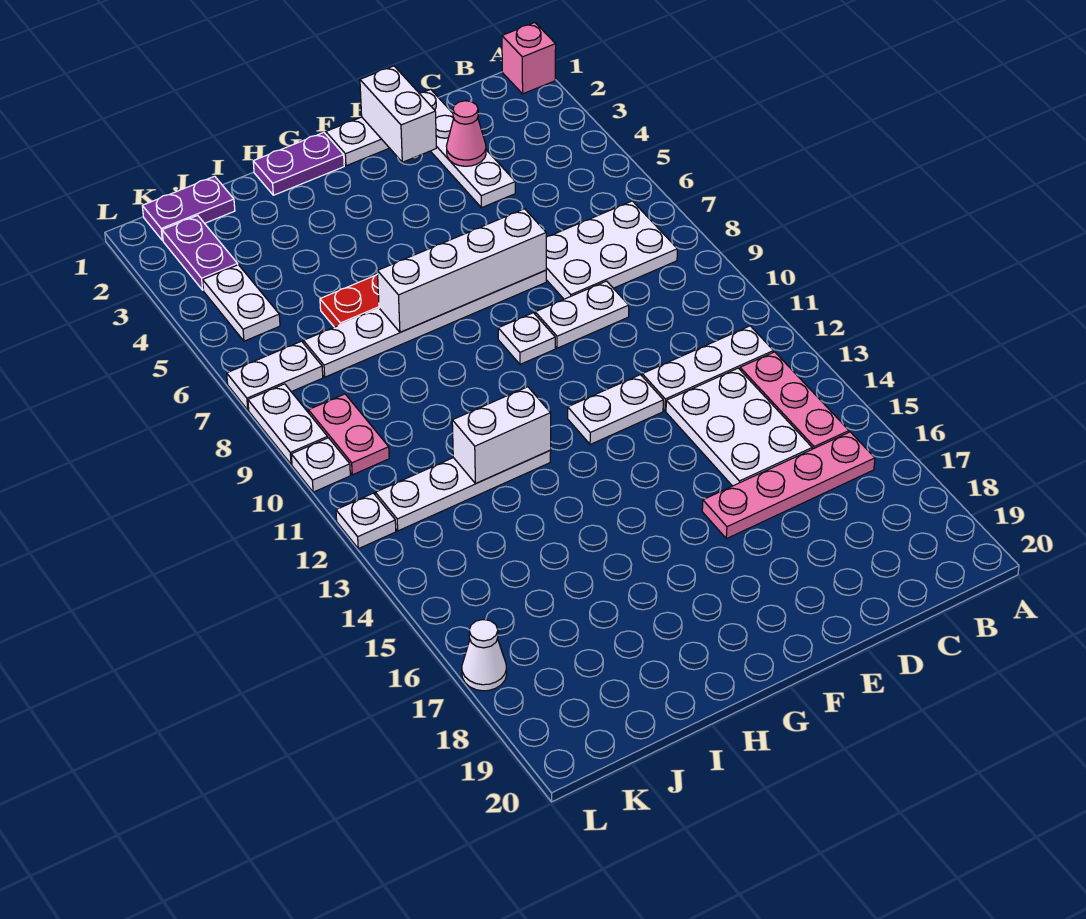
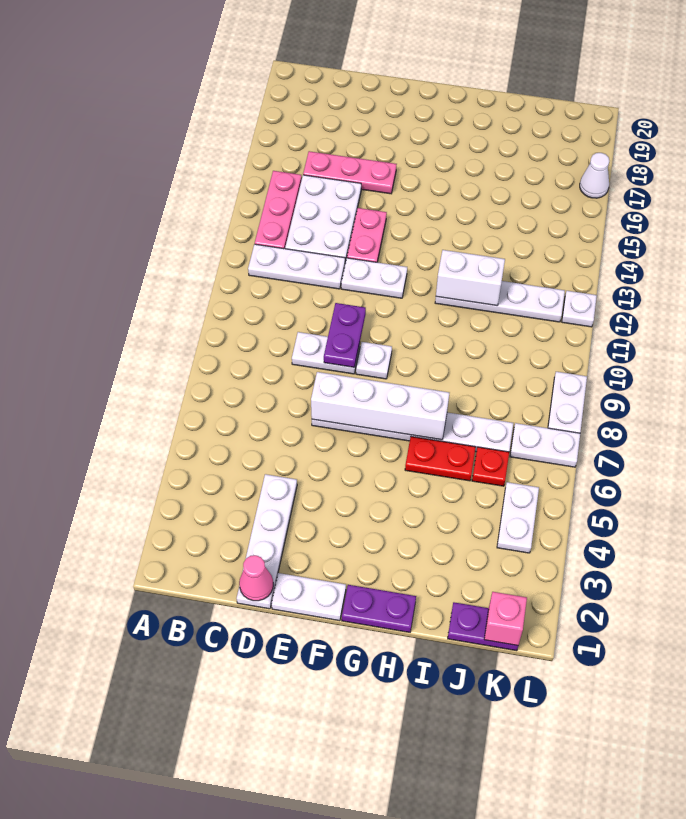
pink 1x1 brick [502,23,556,94] -> pink 1x1 brick moved to [484,592,527,645]
white 2x3 plate [546,201,677,299] -> none
pink 1x4 plate [702,432,875,539] -> pink 1x3 plate [303,151,397,194]
pink 1x1 cone [447,101,486,166] -> pink 1x1 cone moved to [239,555,273,601]
white 1x2 brick [360,66,436,162] -> none
none -> red 1x1 plate [472,447,509,486]
purple 1x2 plate [162,215,238,290] -> purple 1x2 plate moved to [324,303,366,367]
pink 1x2 plate [308,394,389,475] -> pink 1x2 plate moved to [347,208,387,262]
white 1x1 plate [291,438,350,492] -> none

